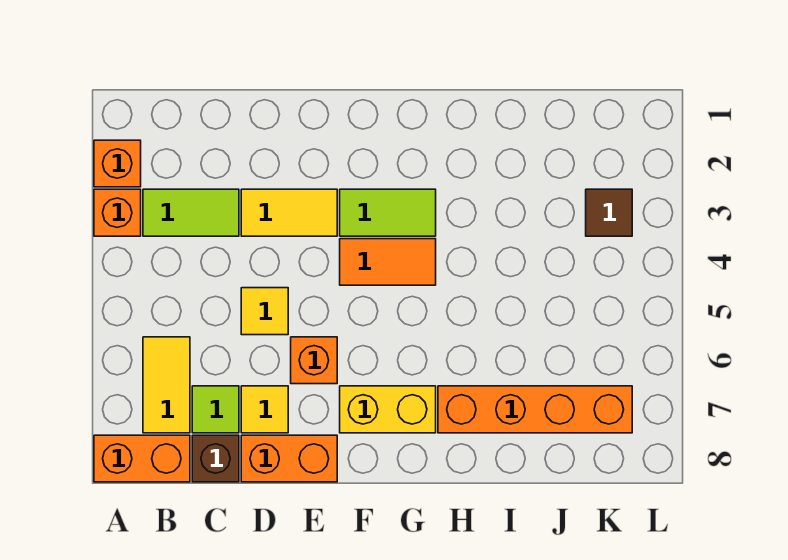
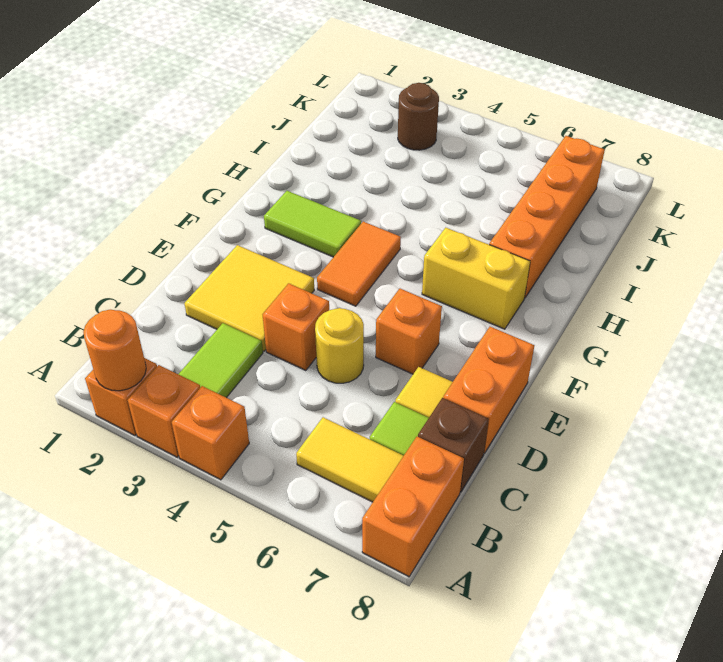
none -> orange 1x1 round brick [83,310,146,391]
none -> orange 1x1 brick [172,386,249,480]
yellow 1x2 tile [241,189,337,236] -> yellow 2x2 tile [184,245,314,351]
none -> orange 1x1 brick [262,283,329,371]
yellow 1x1 tile [241,288,288,335] -> yellow 1x1 round brick [315,308,364,383]
lime 1x2 tile [340,189,436,236] -> lime 1x2 tile turned to [264,191,361,257]
yellow 1x2 brick [340,386,436,433] -> yellow 1x2 brick turned to [422,228,530,329]
brown 1x1 tile [586,189,632,236] -> brown 1x1 round brick [398,83,439,150]

